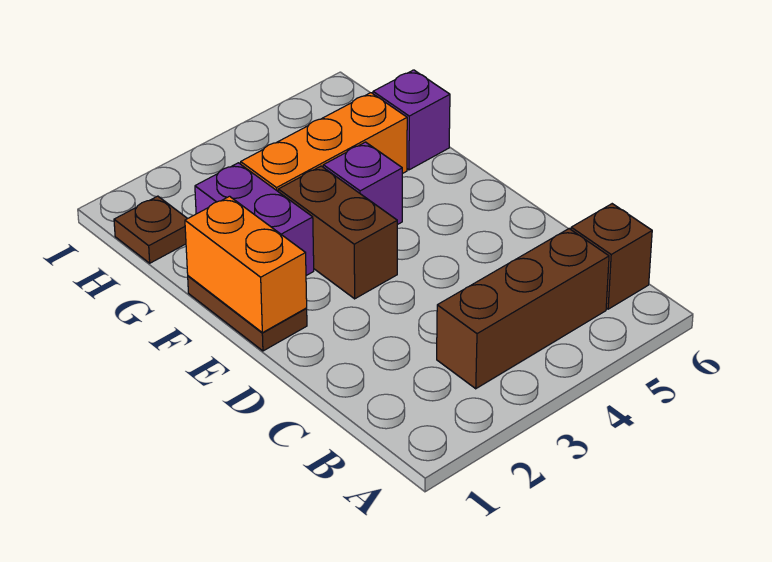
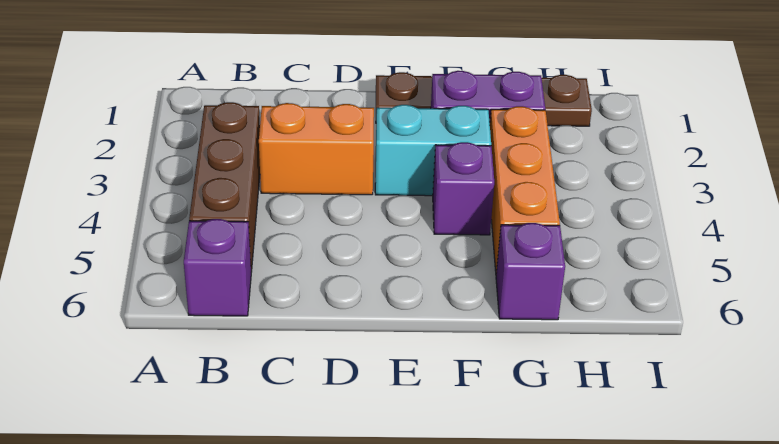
brown 1x1 brick [571,204,652,309] -> purple 1x1 brick [184,219,251,316]
orange 1x2 brick [185,196,307,333] -> orange 1x2 brick moved to [259,103,374,195]
brown 1x2 brick [278,166,397,299] -> cyan 1x2 brick [375,105,491,196]

